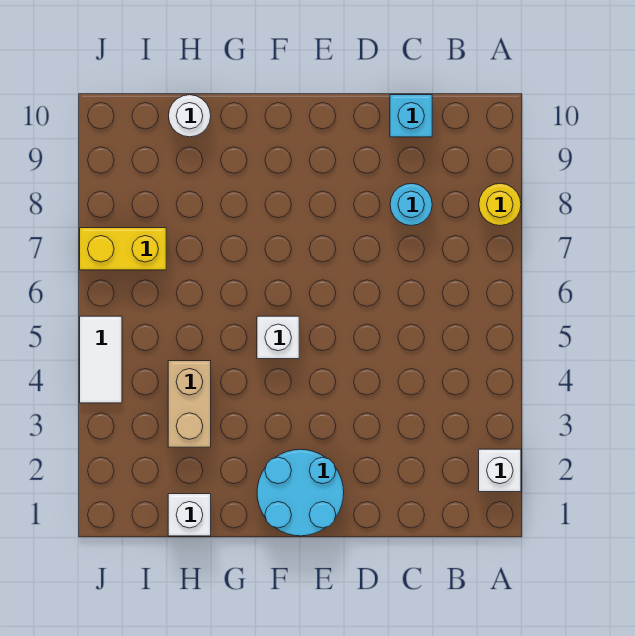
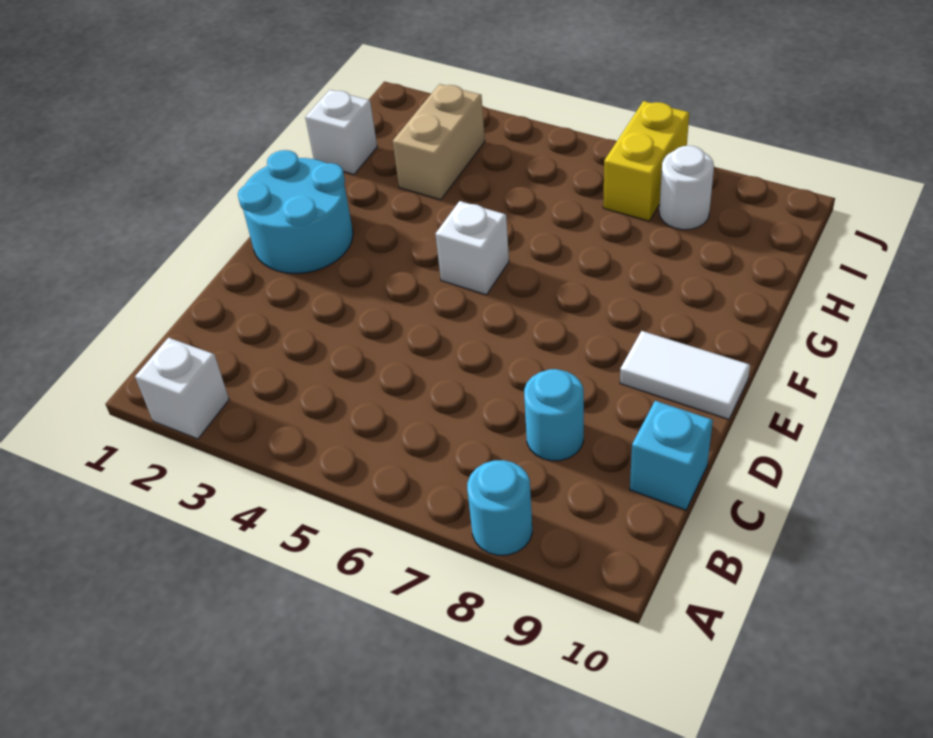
yellow 1x1 round brick [479,183,521,226] -> cyan 1x1 round brick [467,460,532,555]
tan 1x2 brick [168,361,211,447] -> tan 1x2 brick turned to [393,84,485,200]
white 1x1 round brick [169,95,211,137] -> white 1x1 round brick moved to [659,146,714,230]
white 1x2 tile [80,316,122,403] -> white 1x2 tile moved to [620,331,750,419]

